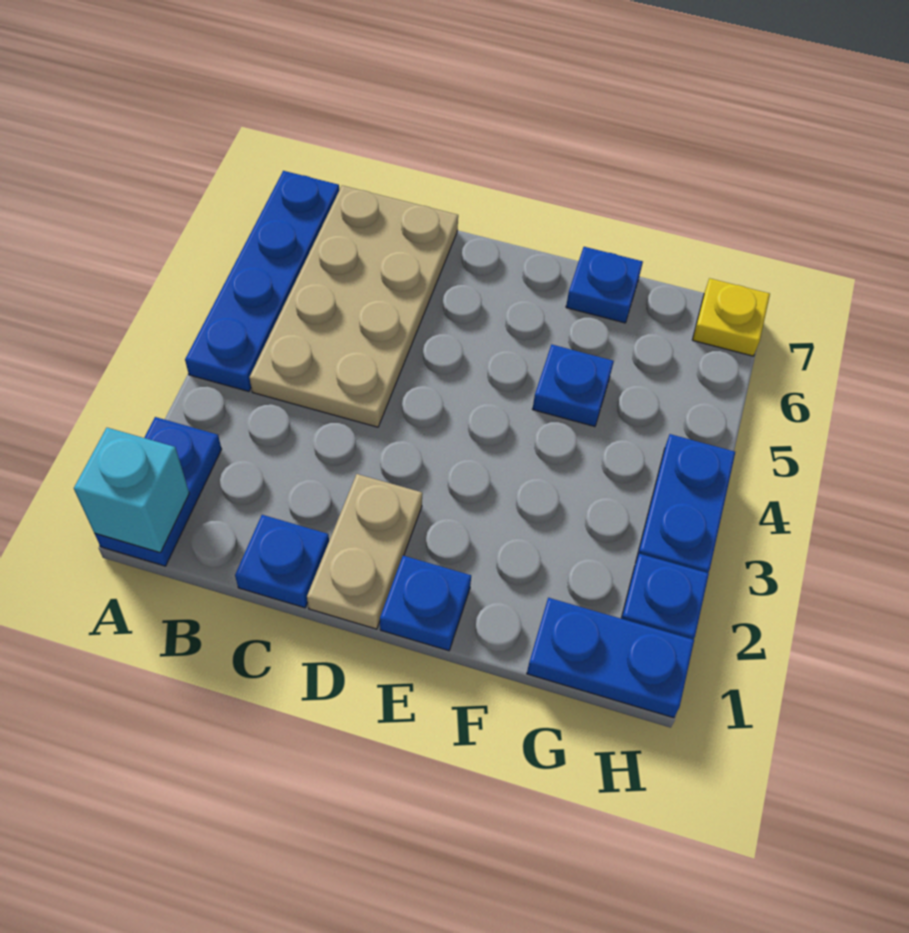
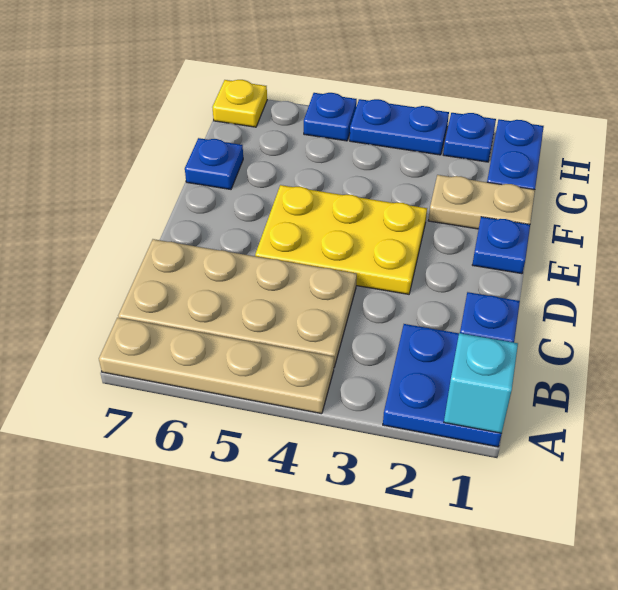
blue 1x2 plate [95,417,222,566] -> blue 2x2 plate [383,324,502,447]
blue 1x4 plate [185,171,339,392] -> tan 1x4 plate [99,318,334,414]
tan 1x2 plate [307,474,422,629] -> tan 1x2 plate moved to [428,175,535,229]
none -> yellow 2x3 plate [255,185,427,294]
blue 1x1 plate [533,345,614,427] -> blue 1x1 plate moved to [304,93,357,141]

